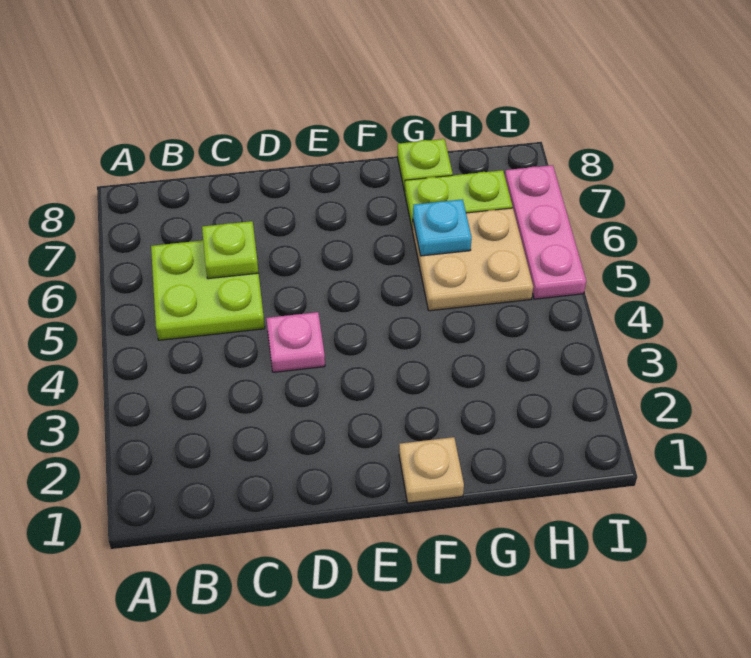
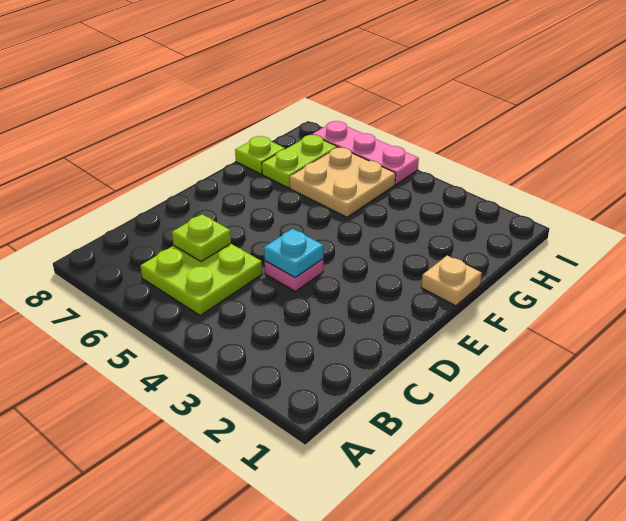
cyan 1x1 plate [413,199,472,256] -> cyan 1x1 plate moved to [264,229,323,278]

